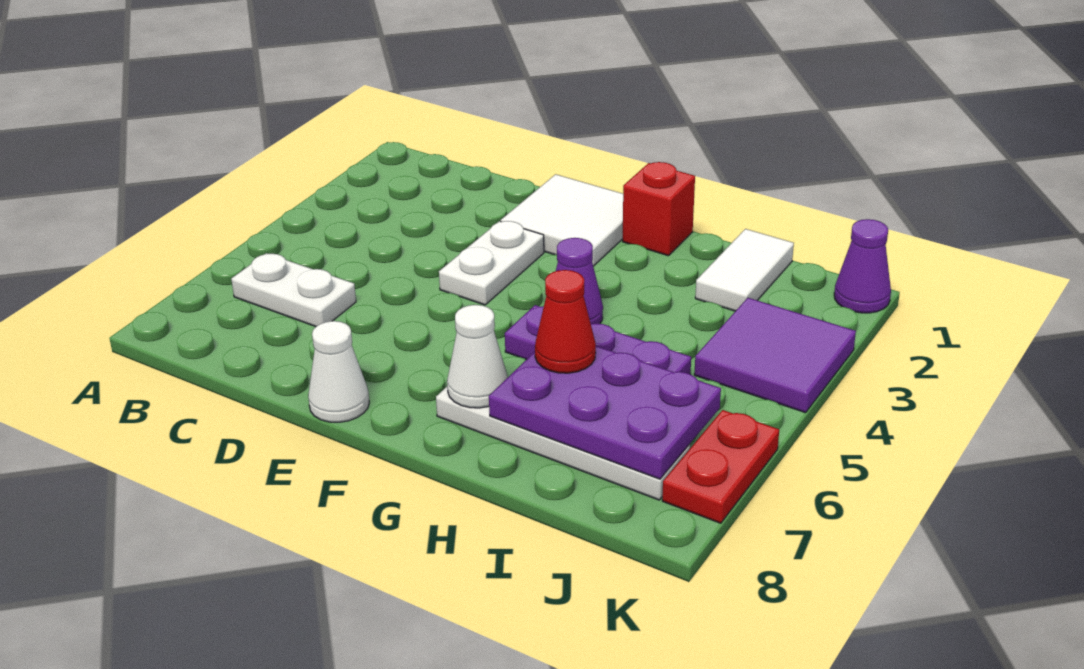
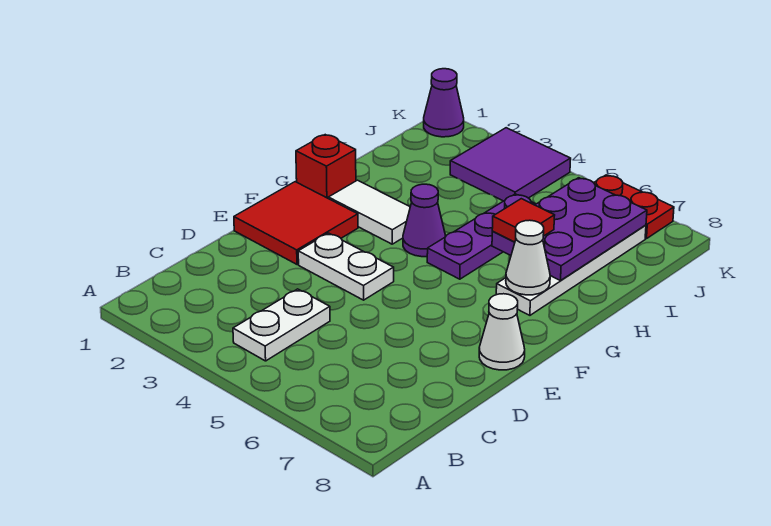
white 1x2 plate [231,253,356,327] -> white 1x2 plate moved to [233,289,330,361]
white 2x2 tile [501,174,623,266] -> red 2x2 tile [234,182,358,264]
red 1x1 cone [535,270,596,373] -> red 1x1 tile [492,199,555,242]
white 1x2 tile [695,229,794,311] -> white 1x2 tile moved to [328,180,410,244]

